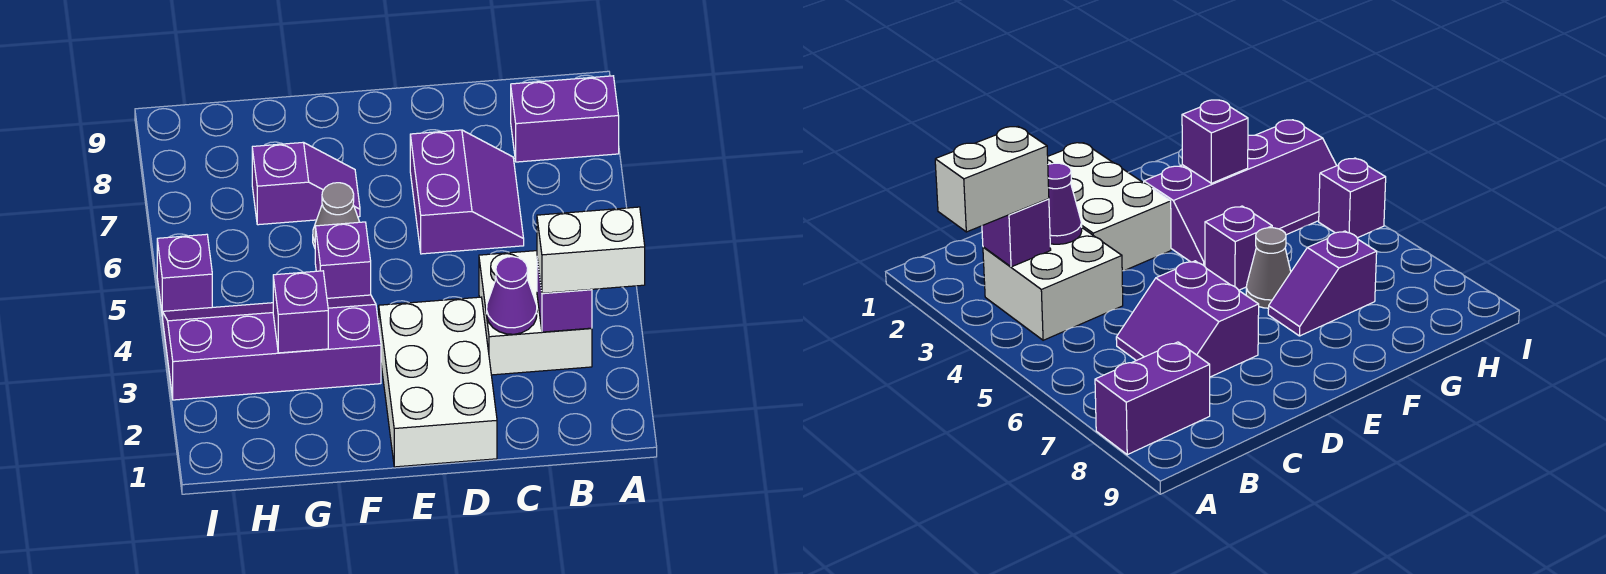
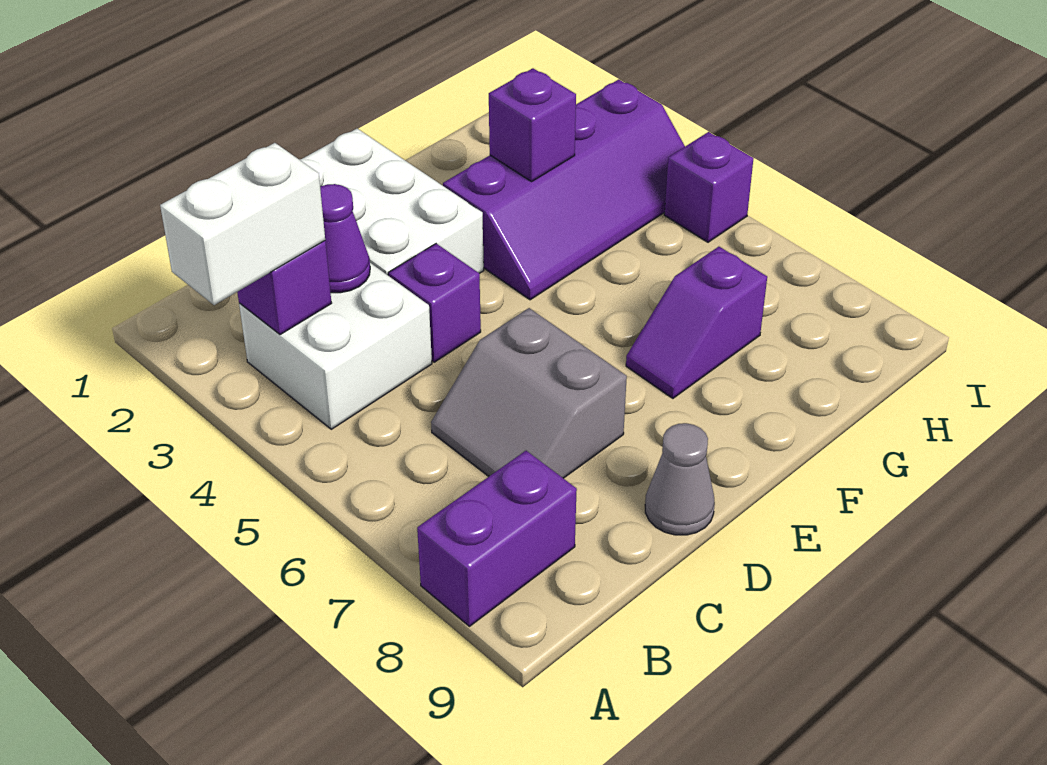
purple 2x2 slope [410,130,524,254] -> grey 2x2 slope [431,308,627,478]
purple 1x1 brick [315,222,371,298] -> purple 1x1 brick moved to [388,244,481,362]
grey 1x1 cone [313,183,359,248] -> grey 1x1 cone moved to [645,423,715,535]

